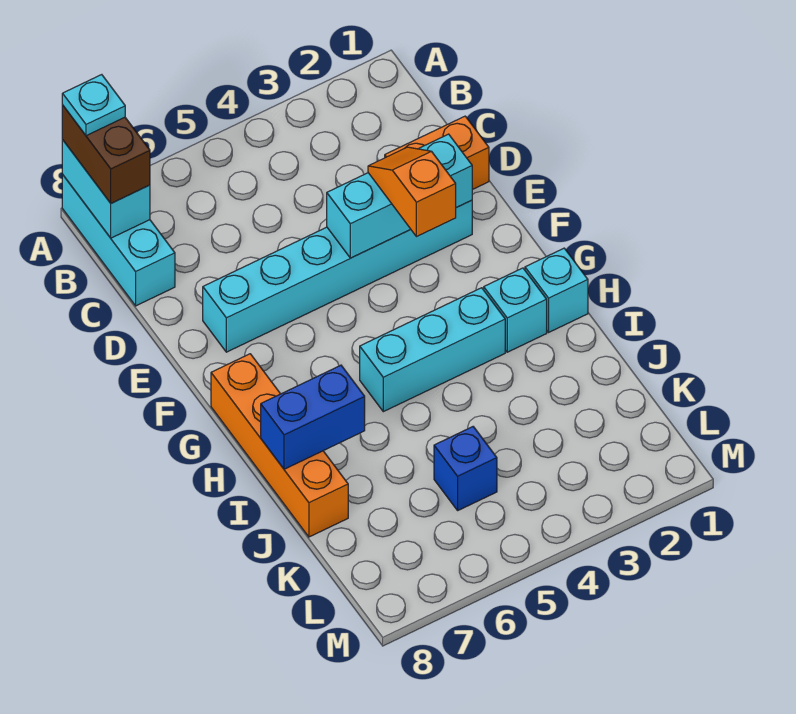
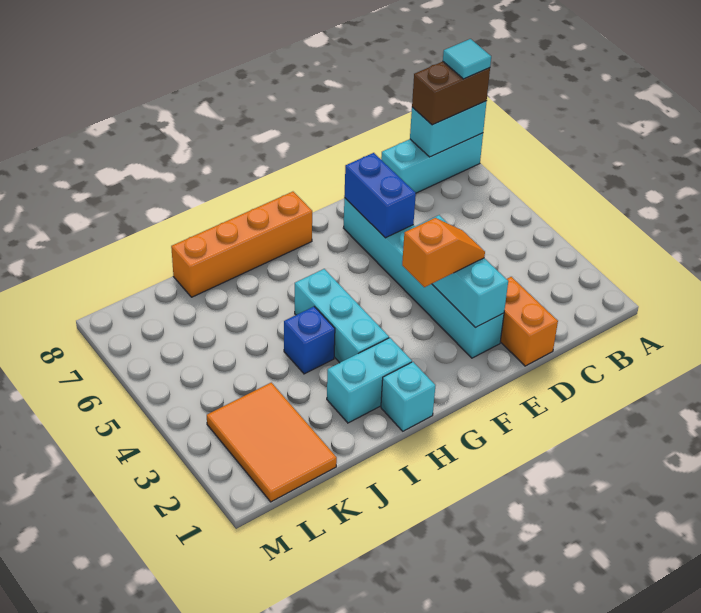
cyan 1x1 plate [62,75,125,136] -> cyan 1x1 tile [443,39,491,79]
cyan 1x1 brick [484,268,547,352] -> cyan 1x2 brick [327,338,412,423]
blue 1x2 brick [261,365,365,469] -> blue 1x2 brick moved to [344,153,416,238]
none -> orange 2x3 tile [207,383,337,502]
blue 1x1 brick [434,427,497,510] -> blue 1x1 brick moved to [284,307,335,374]

